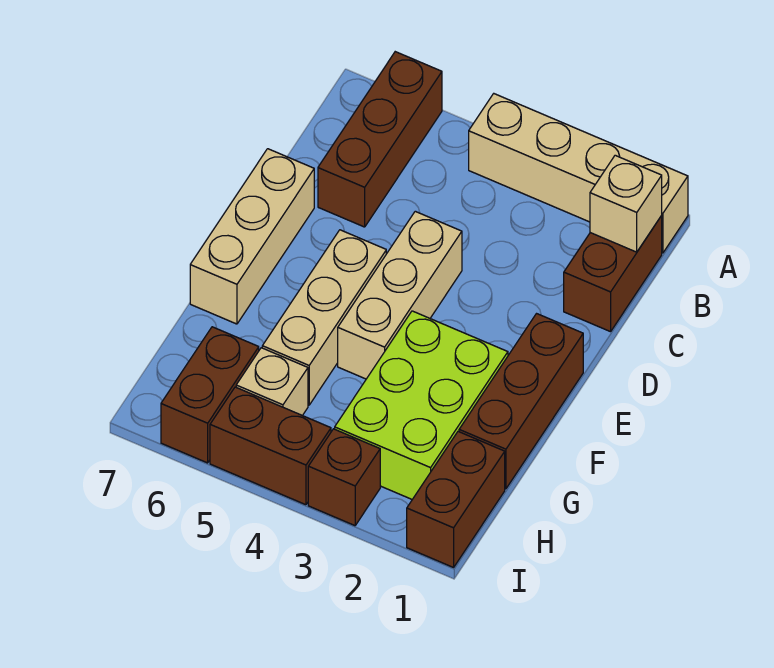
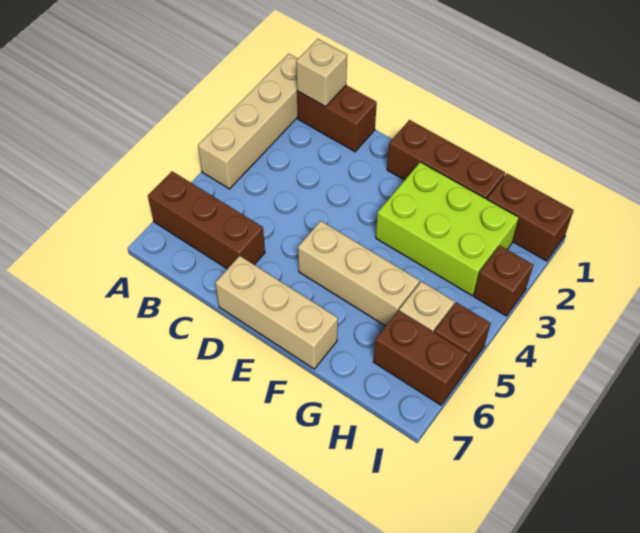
tan 1x3 brick [338,211,462,379] -> none
brown 1x2 brick [210,387,331,505] -> brown 1x1 brick [434,302,490,374]

